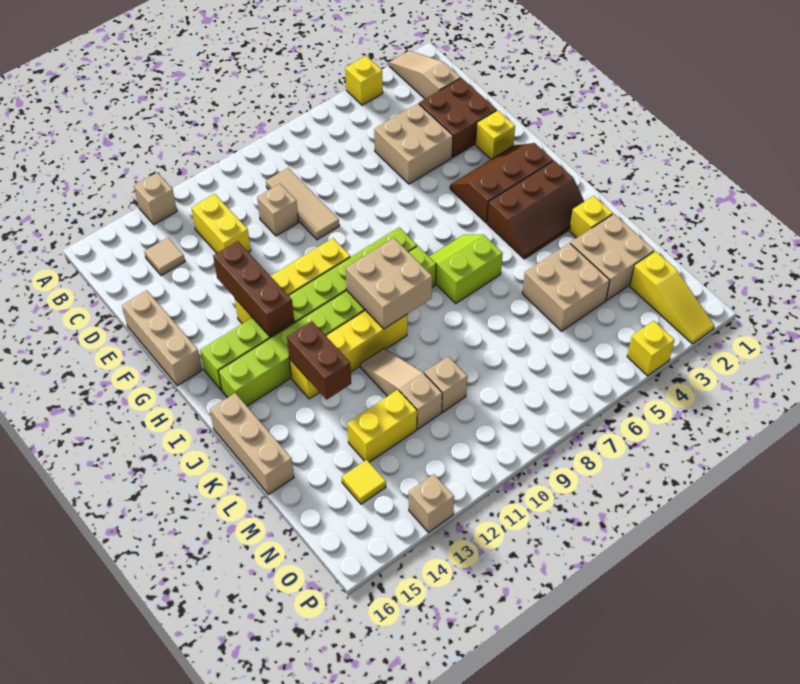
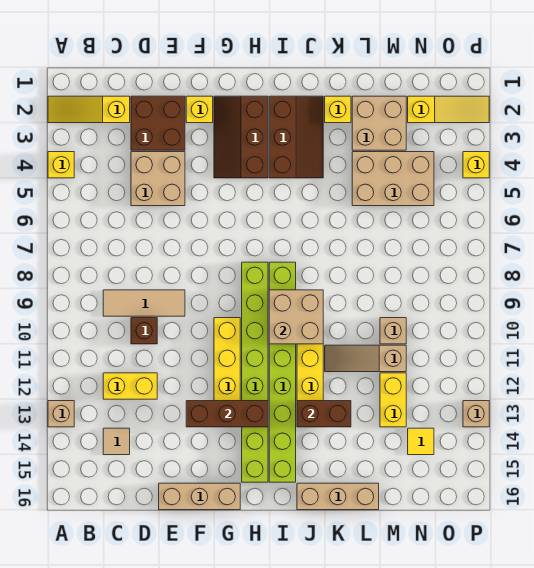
tan 1x3 slope [389,51,461,99] -> yellow 1x3 slope [48,96,130,123]
tan 1x1 brick [257,184,298,236] -> brown 1x1 brick [131,318,157,344]
lime 2x2 slope [429,235,503,303] -> none
tan 2x2 brick [522,243,610,331] -> tan 2x3 brick [352,152,434,206]

